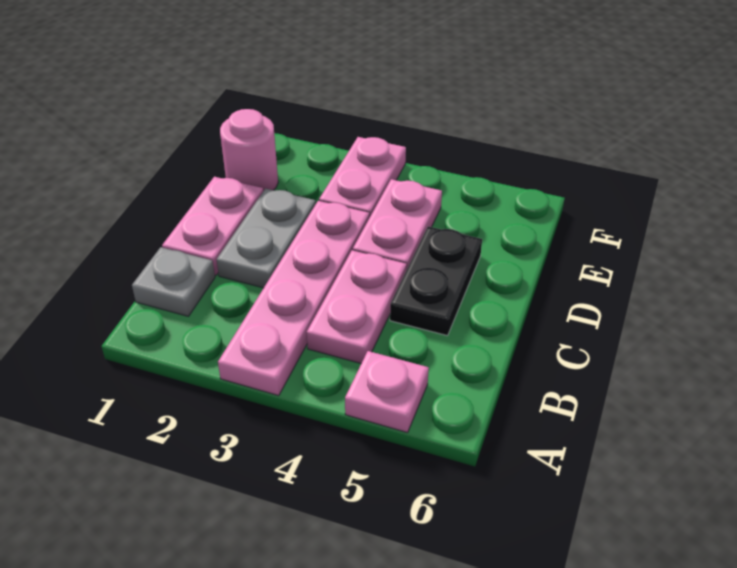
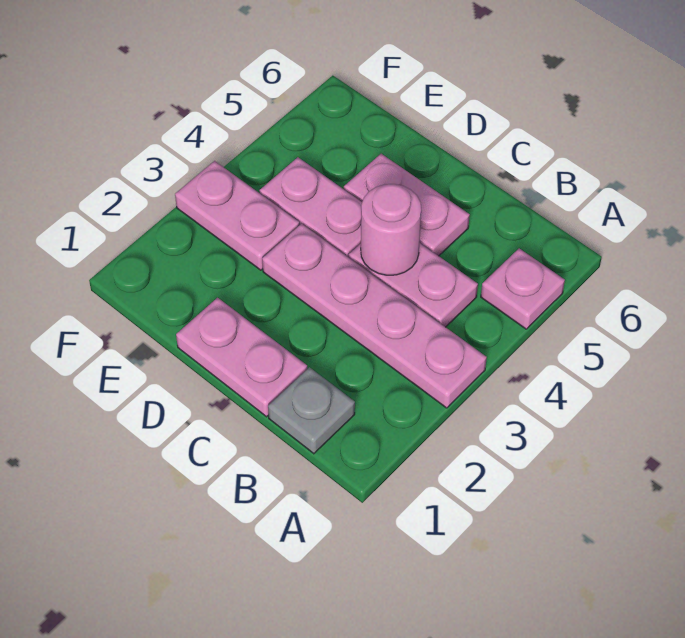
grey 1x2 plate [217,189,316,288] -> none
black 1x2 plate [390,226,482,336] -> pink 1x2 plate [344,154,470,256]
pink 1x1 round brick [220,109,278,191] -> pink 1x1 round brick moved to [361,184,421,275]

